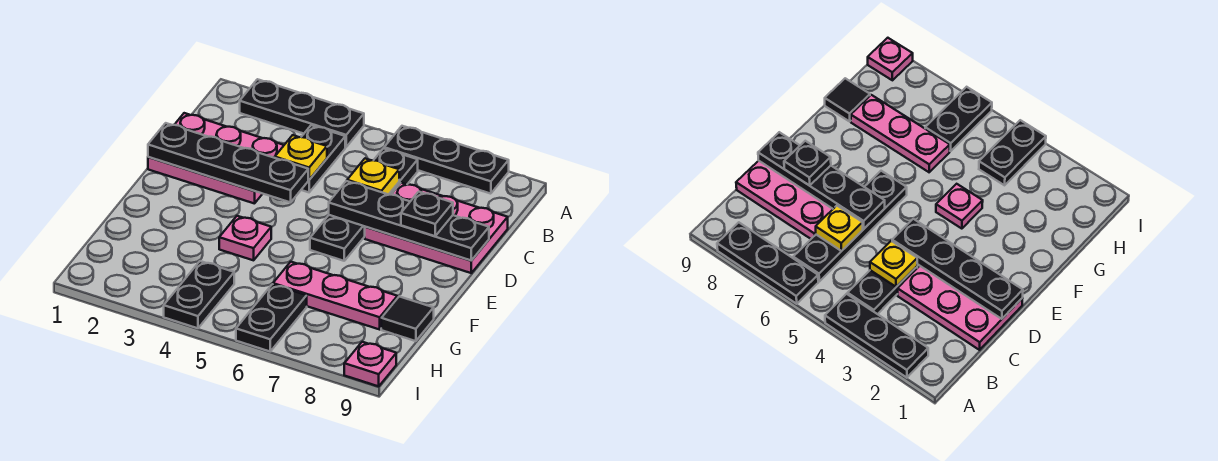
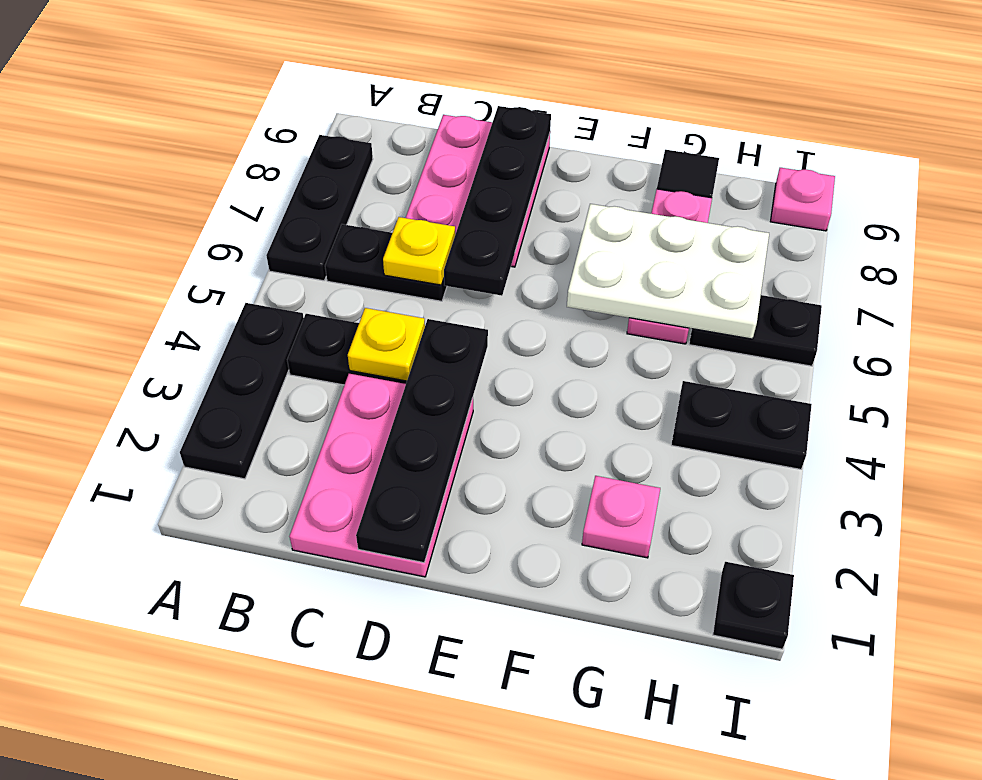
black 1x4 plate [310,148,418,261] -> black 1x2 plate [325,224,447,301]
black 1x1 plate [401,192,453,236] -> black 1x1 plate moved to [713,562,794,649]
pink 1x1 plate [219,216,271,260] -> pink 1x1 plate moved to [582,476,660,558]
none -> white 2x3 plate [567,204,769,339]

